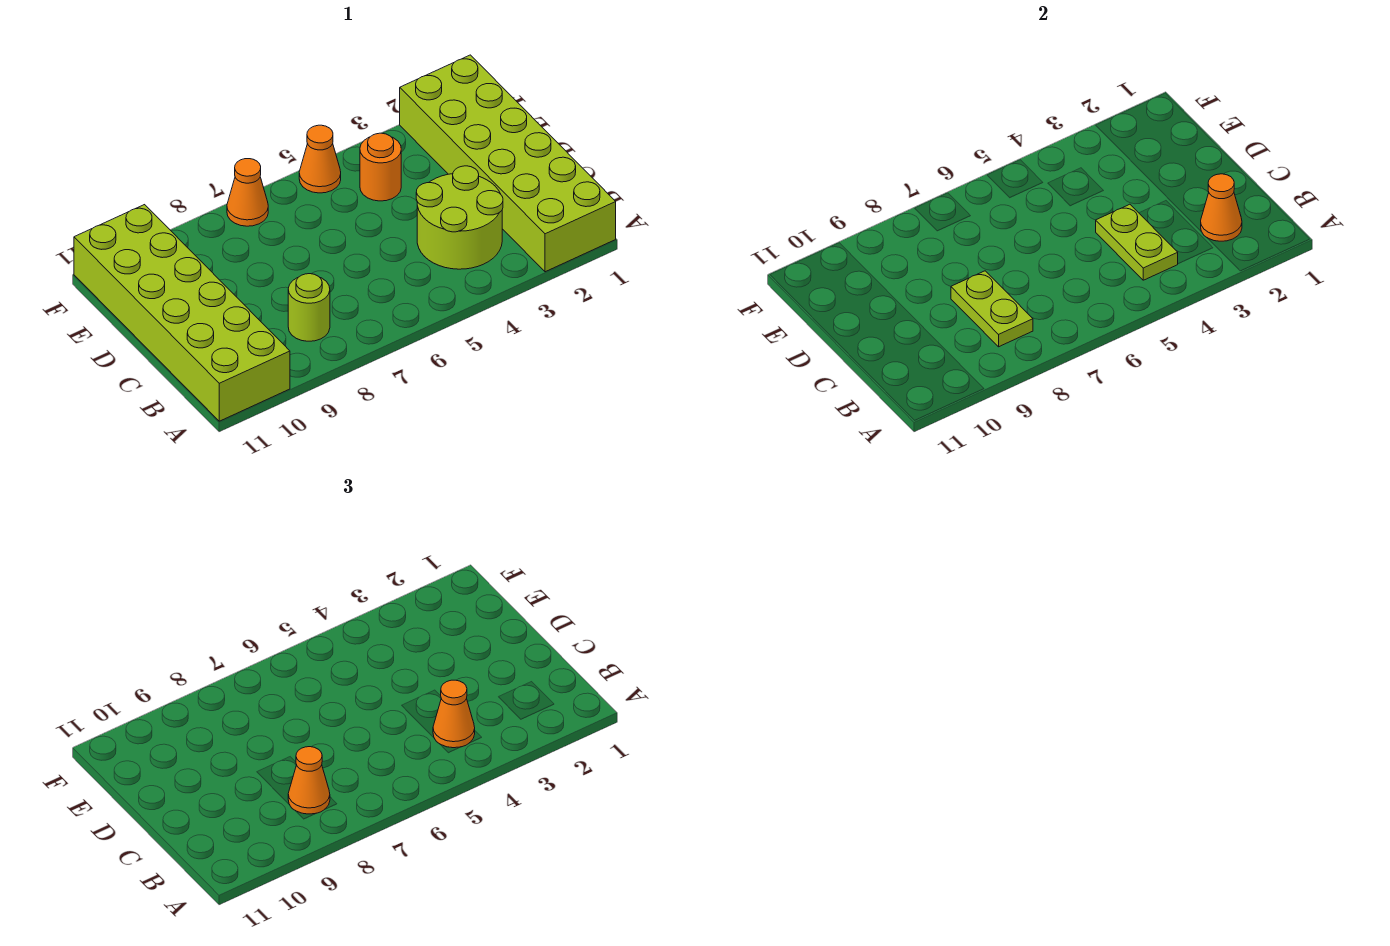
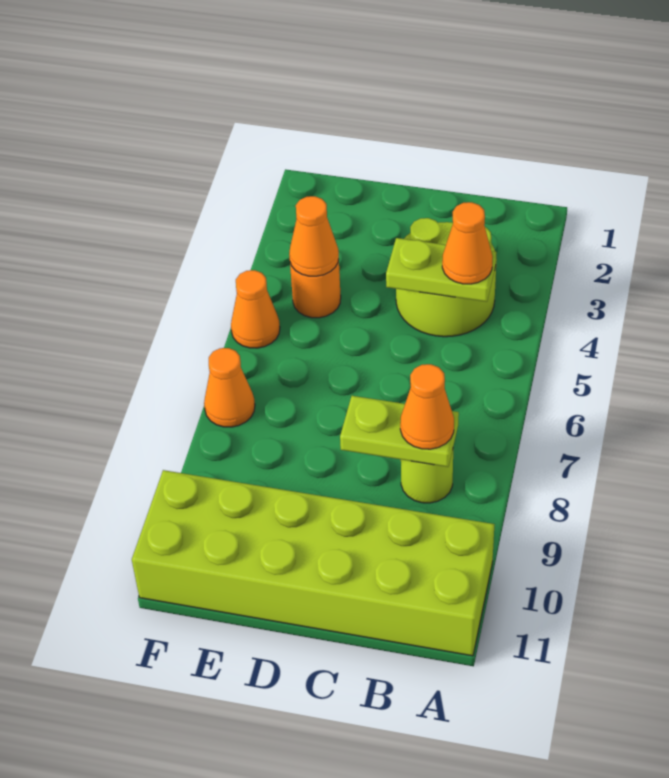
lime 2x6 brick [400,55,616,272] -> none
orange 1x1 cone [1201,174,1242,241] -> orange 1x1 cone moved to [289,196,339,276]

